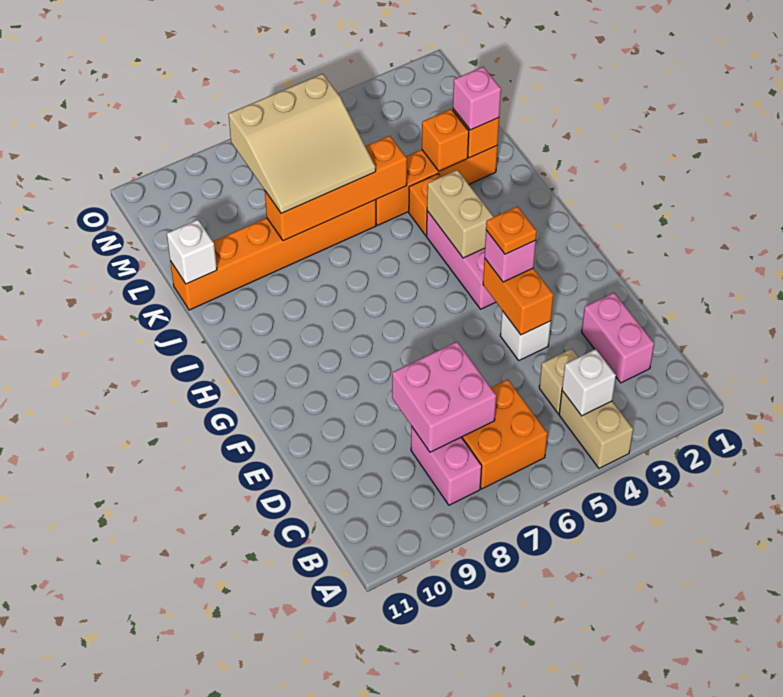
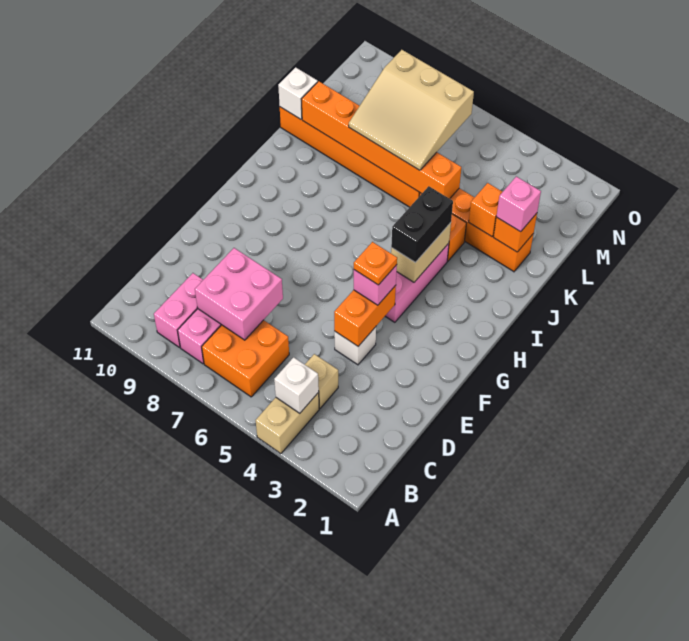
pink 1x2 brick [582,293,654,383] -> pink 1x2 brick moved to [154,273,203,347]
none -> black 1x2 brick [391,186,453,262]
orange 1x4 brick [265,136,407,241] -> orange 1x6 brick [302,81,461,199]

